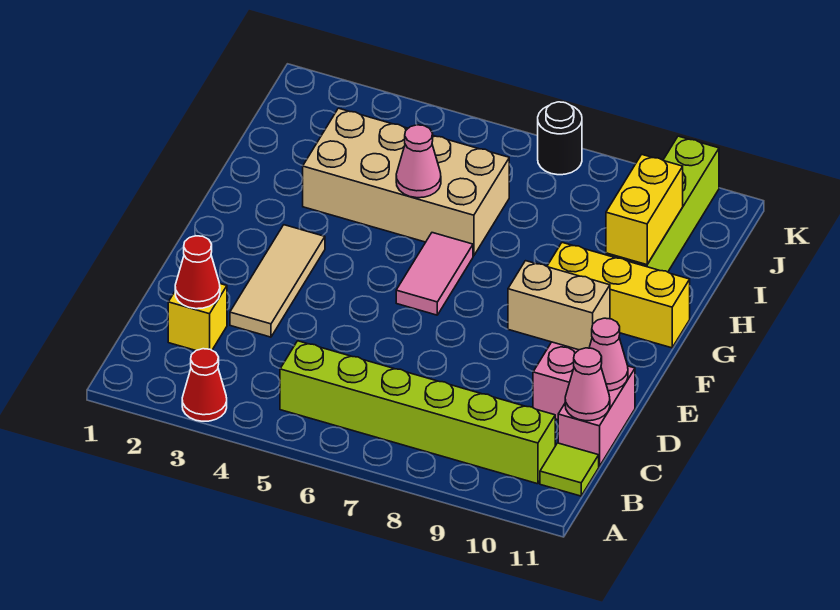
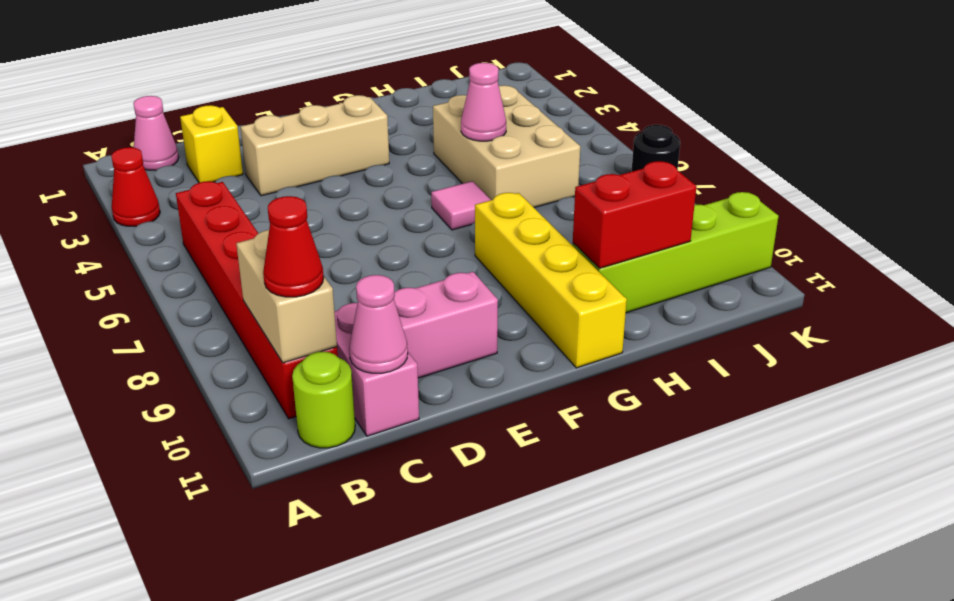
lime 1x6 brick [280,341,555,484] -> red 1x6 brick [176,181,338,419]
lime 1x1 tile [540,443,599,496] -> lime 1x1 round brick [292,352,355,448]
red 1x1 cone [175,236,220,309] -> red 1x1 cone moved to [263,196,324,297]
pink 1x2 brick [558,366,635,466] -> pink 1x2 brick turned to [334,303,419,436]
tan 1x3 tile [230,225,325,337] -> tan 1x3 brick [241,95,389,196]
pink 1x1 cone [589,318,628,391] -> pink 1x1 cone moved to [133,96,179,170]
tan 1x2 brick [508,261,610,350] -> tan 1x2 brick moved to [236,230,337,363]
pink 1x2 tile [396,233,473,315] -> pink 1x1 tile [431,181,491,230]
yellow 1x3 brick [547,243,690,348] -> yellow 1x4 brick [475,193,627,368]
tan 2x4 brick [303,108,509,256] -> tan 2x3 brick [433,85,580,207]
yellow 1x2 brick [606,155,683,265] -> red 1x2 brick [573,161,697,268]

